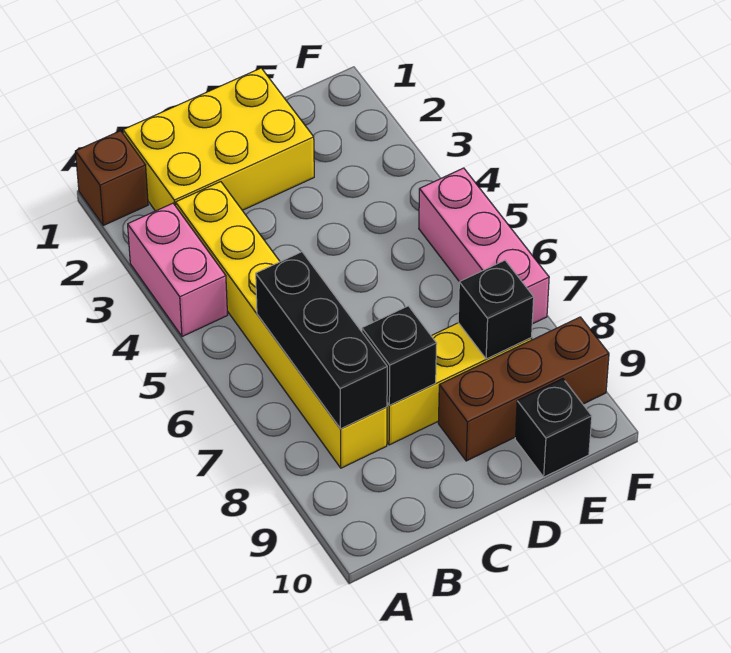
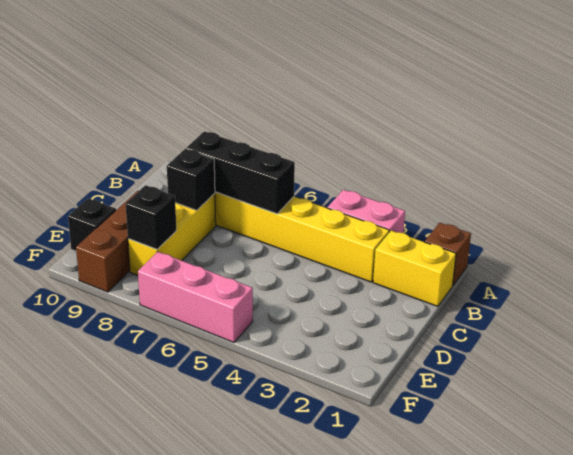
yellow 2x3 brick [123,68,314,211] -> yellow 1x2 brick [373,231,456,306]

